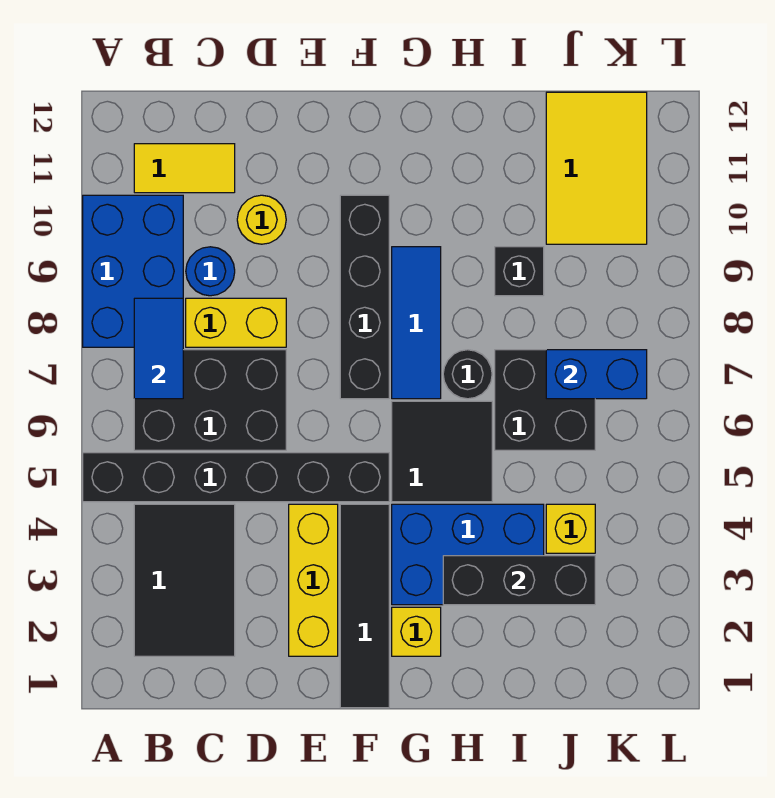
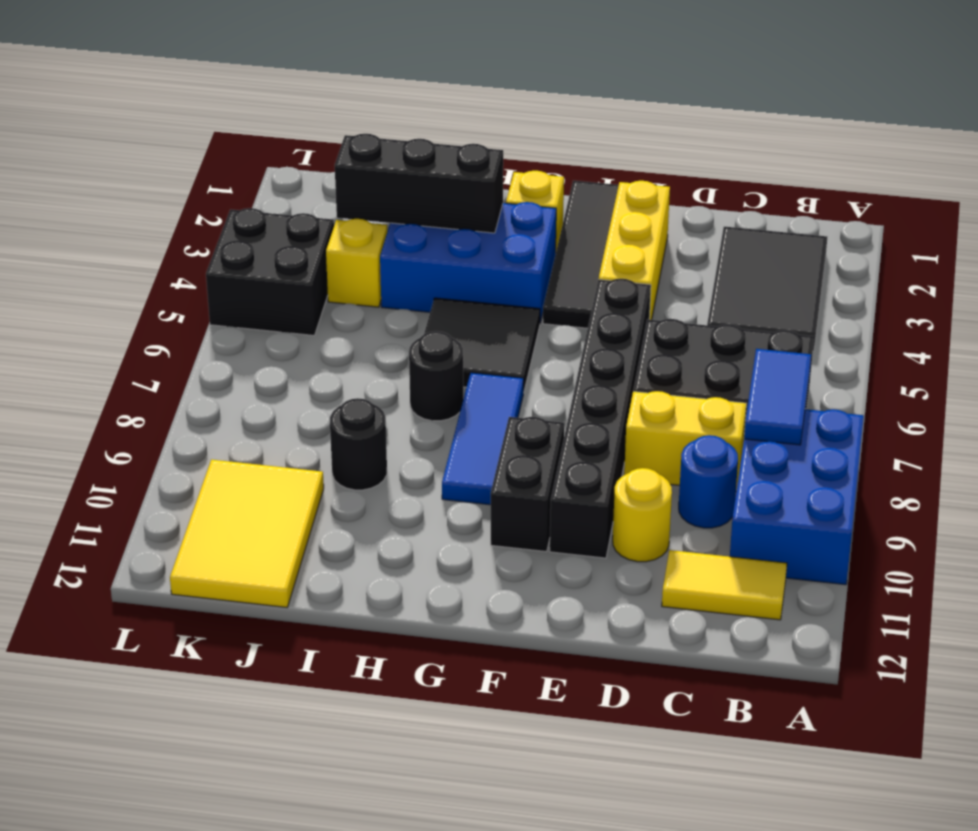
black 1x6 brick [83,453,389,502] -> black 1x6 brick turned to [550,279,651,558]
black 1x4 brick [340,195,389,399] -> black 1x2 brick [491,417,564,552]
black 2x2 brick [495,350,595,450] -> black 2x2 brick moved to [206,208,334,335]
black 1x1 brick [495,247,544,296] -> black 1x1 round brick [330,398,387,490]
blue 1x2 brick [546,350,647,399] -> none

